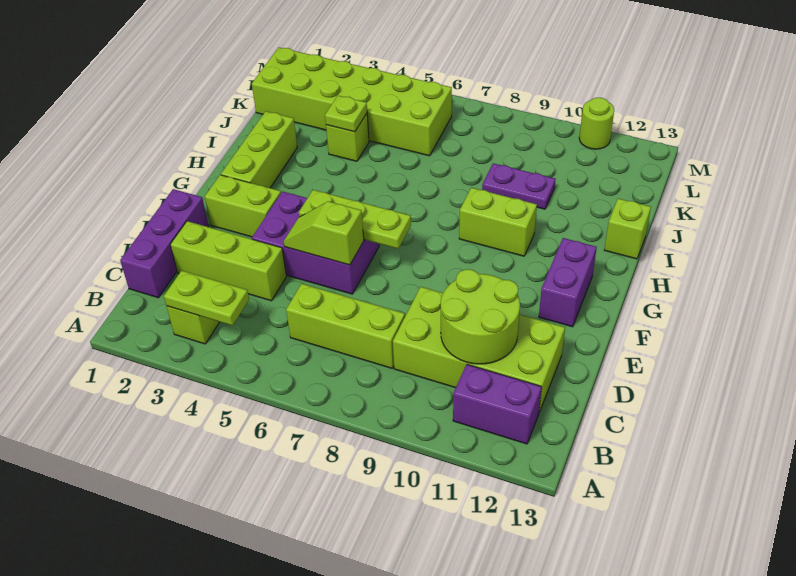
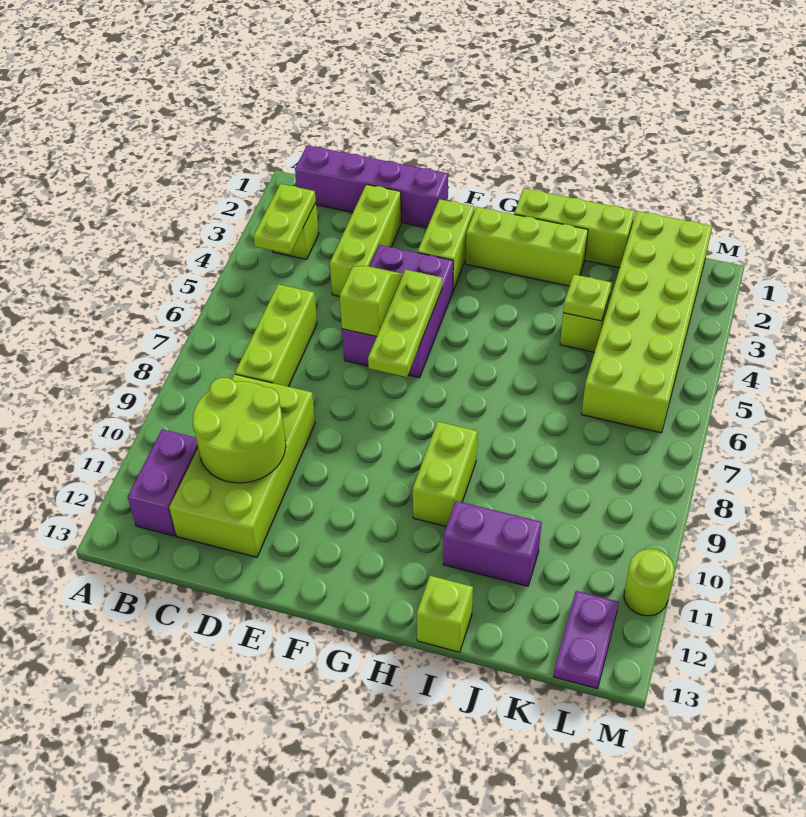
purple 1x3 brick [120,189,208,298] -> purple 1x4 brick [295,145,448,228]
purple 1x2 brick [539,238,597,327] -> purple 1x2 brick moved to [443,501,542,586]
none -> lime 1x3 brick [514,189,635,268]
purple 1x2 plate [482,163,556,209] -> purple 1x2 plate moved to [553,591,619,689]

